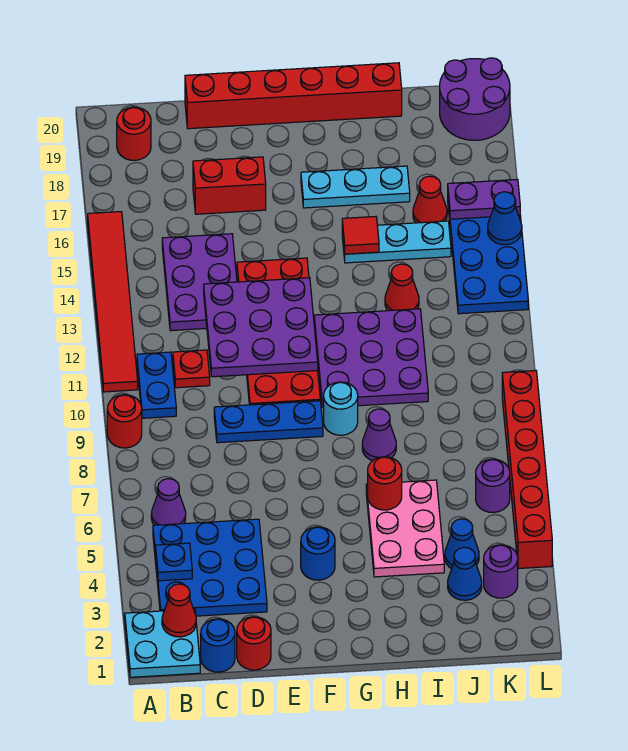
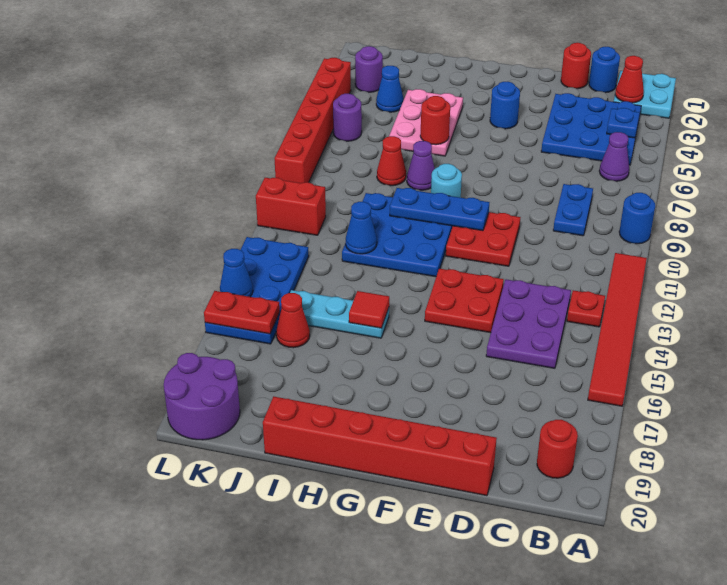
red 1x1 round brick [107,395,142,448] -> blue 1x1 round brick [619,193,655,244]
blue 1x2 plate [137,352,176,418] -> blue 1x2 plate moved to [553,184,593,236]
red 1x1 plate [173,350,210,388] -> red 1x1 plate moved to [567,290,605,327]
blue 1x3 plate [214,401,323,443] -> blue 1x3 plate moved to [390,188,490,231]
purple 3x3 plate [204,278,318,377] -> none
red 1x2 brick [193,157,266,214] -> red 1x2 brick moved to [256,178,326,235]
purple 3x3 plate [314,309,428,408] -> blue 3x3 plate [342,193,453,277]
cyan 1x3 plate [301,166,410,208] -> none
red 1x1 cone [385,264,419,311] -> red 1x1 cone moved to [377,136,406,186]
blue 1x1 cone [448,547,482,600] -> blue 1x1 cone moved to [346,202,377,254]
purple 1x2 plate [448,179,520,219] -> red 1x2 plate [204,291,280,334]

